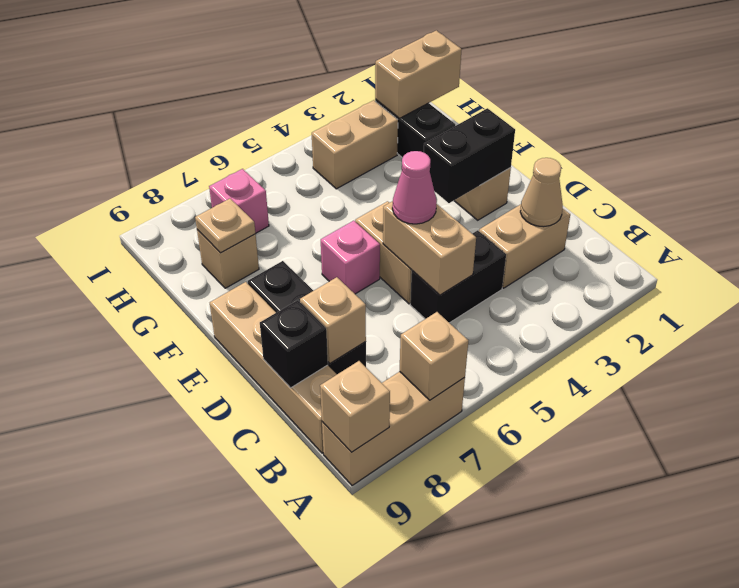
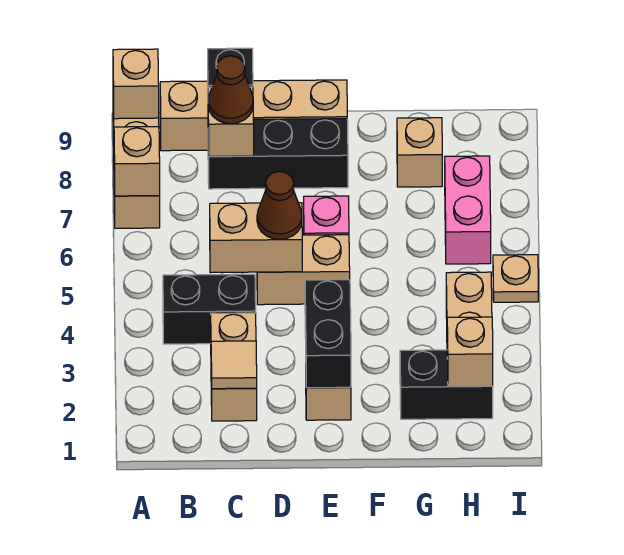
tan 1x1 cone [520,158,563,227] -> tan 1x1 tile [211,341,257,389]
black 1x2 brick [410,230,506,323] -> black 1x2 brick turned to [163,274,256,344]
none -> brown 1x1 cone [208,56,253,124]
pink 1x1 cone [392,151,437,224] -> brown 1x1 cone [257,172,302,239]
tan 1x1 plate [195,199,255,253] -> tan 1x1 plate moved to [493,255,538,302]
tan 1x2 brick [375,30,462,118] -> tan 1x1 brick [447,317,493,386]
pink 1x1 brick [209,169,269,234] -> pink 1x2 brick [445,156,491,264]

